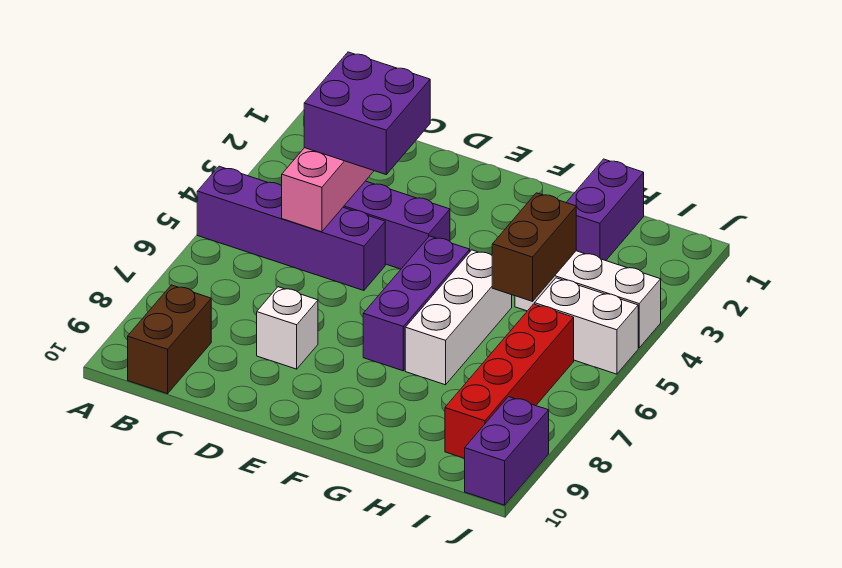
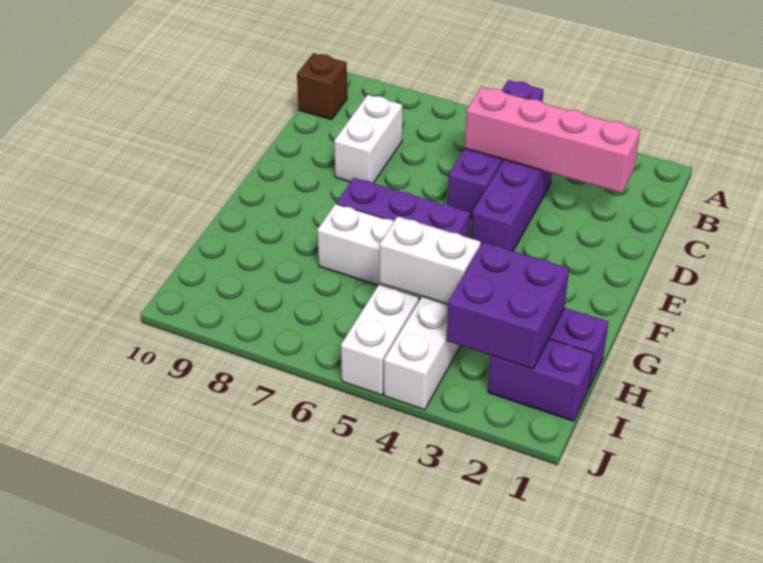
brown 1x2 brick [128,285,211,394] -> brown 1x1 brick [297,53,347,120]
purple 2x2 brick [304,52,430,174] -> purple 2x2 brick moved to [447,242,569,369]
white 1x1 brick [257,287,318,369] -> white 1x2 brick [334,95,402,183]
brown 1x2 brick [492,193,576,301] -> white 1x2 brick [380,216,481,304]
red 1x4 brick [445,304,574,458] -> none
purple 1x2 brick [465,397,549,505] -> purple 1x2 brick moved to [488,339,594,421]

